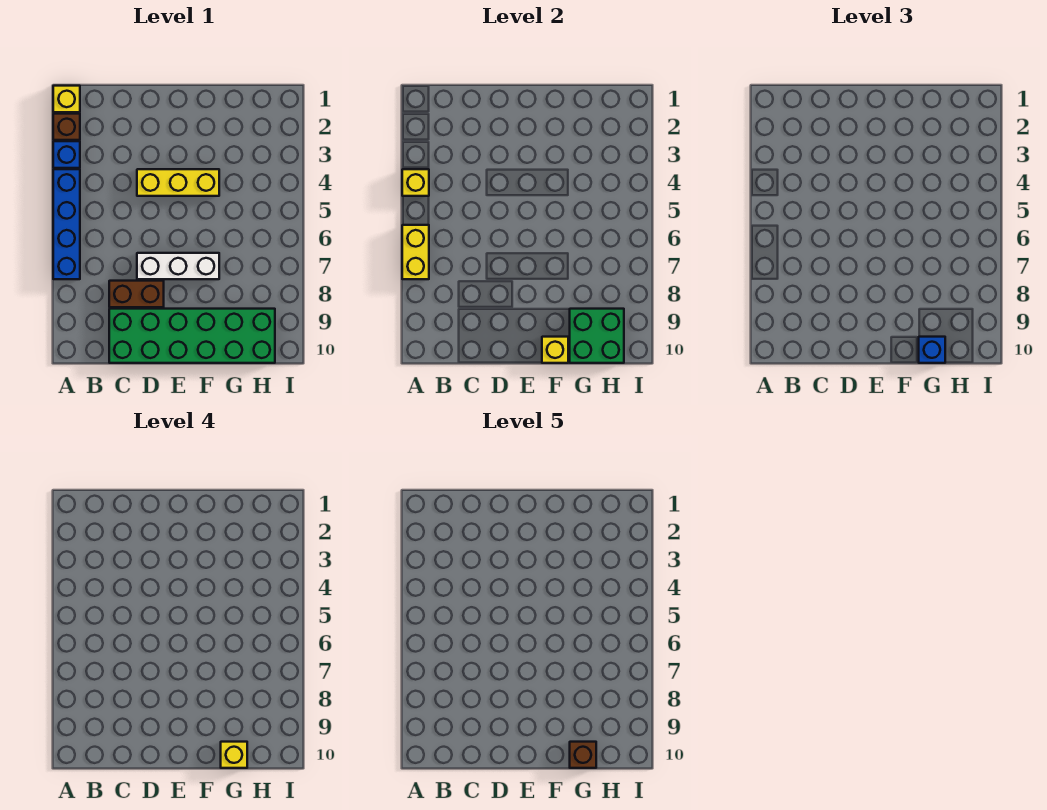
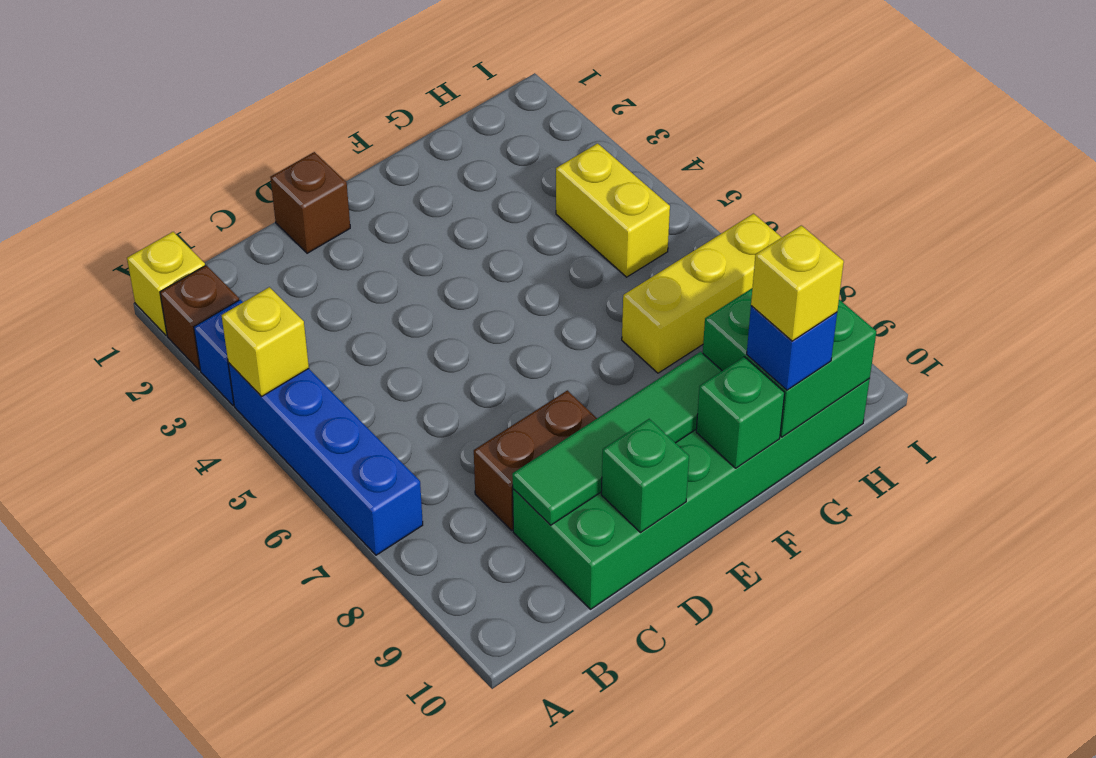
yellow 1x2 brick [402,225,429,279] -> yellow 1x2 brick moved to [556,143,670,277]
none -> green 1x4 tile [512,352,722,525]
yellow 1x3 brick [137,169,219,196] -> yellow 1x3 brick moved to [622,214,782,373]
white 1x3 brick [137,253,219,279] -> none
none -> green 1x1 brick [601,419,689,533]
yellow 1x1 brick [542,337,568,363] -> green 1x1 brick [696,357,785,468]
brown 1x1 brick [570,742,596,768] -> brown 1x1 brick moved to [270,152,350,253]

